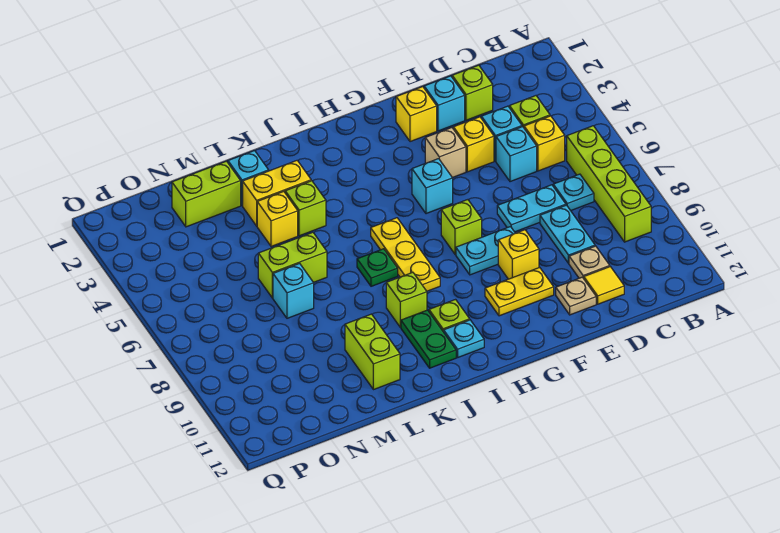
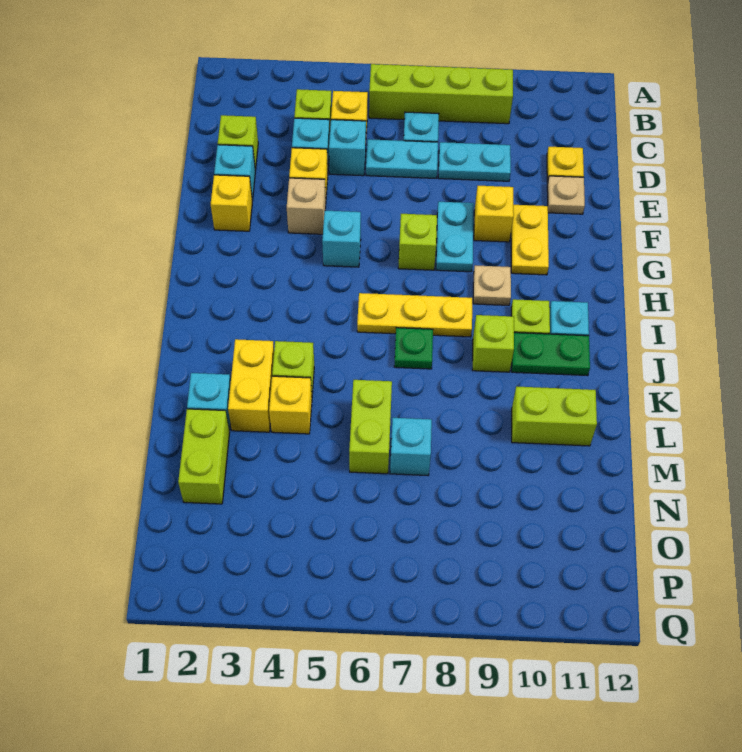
cyan 1x2 plate [497,185,566,232] -> cyan 1x2 plate turned to [366,139,438,178]
tan 1x1 plate [569,246,610,278] -> tan 1x1 plate moved to [473,265,511,305]
yellow 1x1 tile [584,267,624,304] -> yellow 1x1 plate [547,147,584,183]

